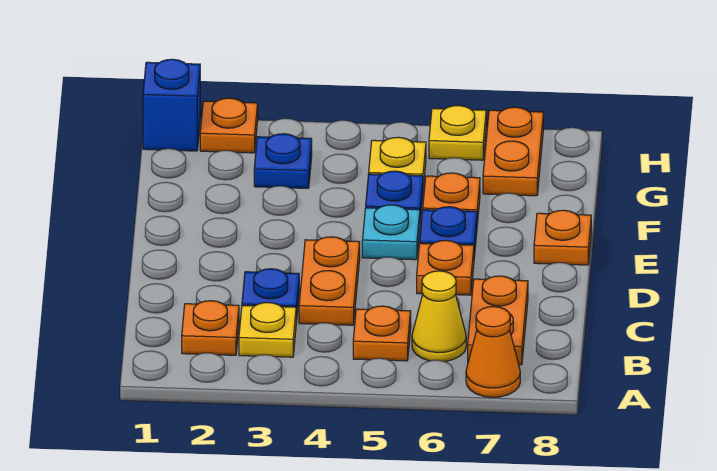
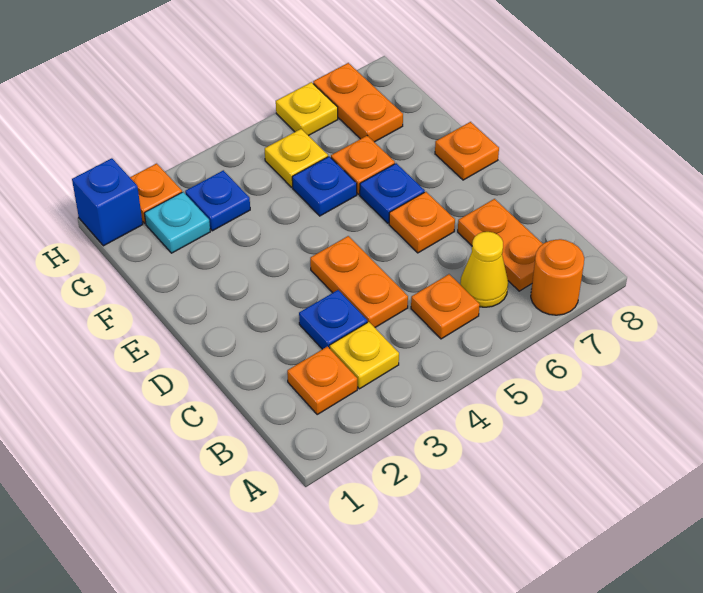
orange 1x1 cone [466,307,520,397] -> orange 1x1 round brick [531,239,584,315]
cyan 1x1 plate [362,205,420,260] -> cyan 1x1 plate moved to [144,192,210,253]

